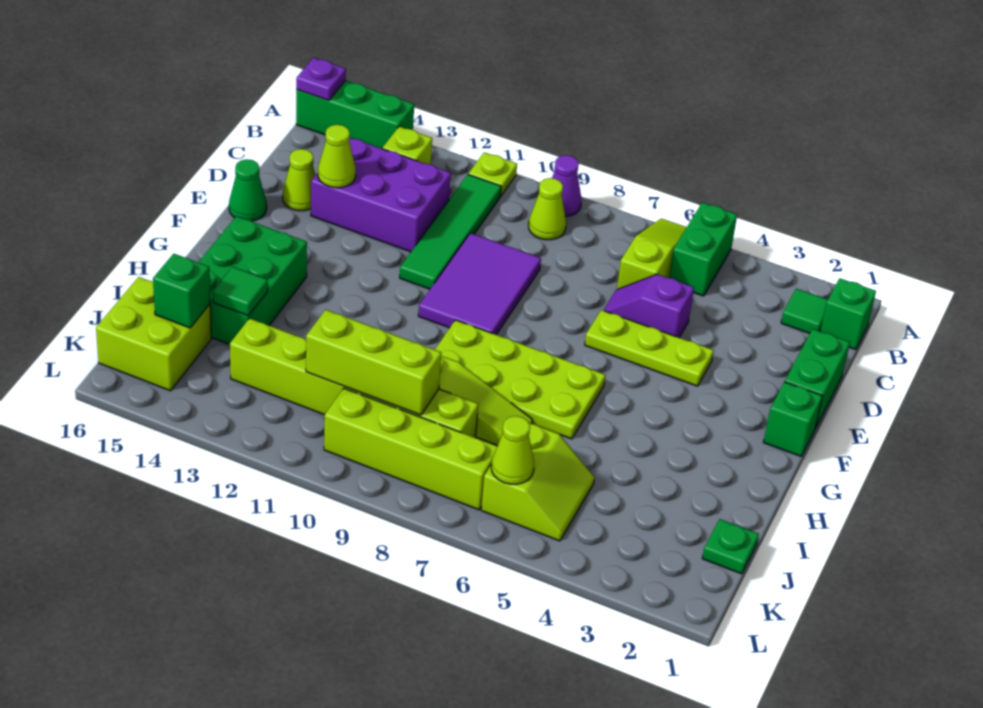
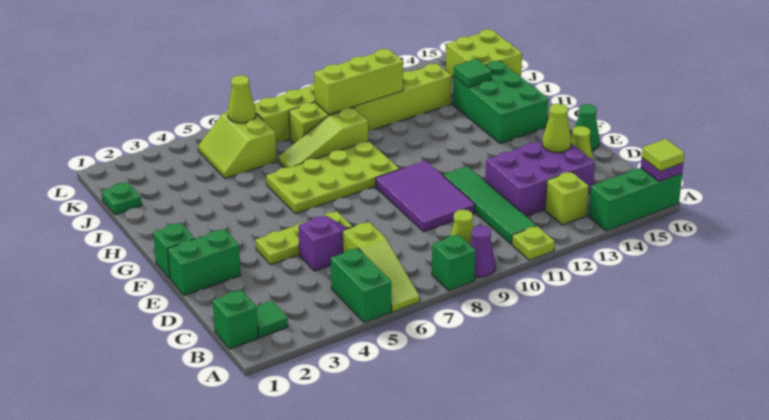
none -> lime 1x1 tile [642,139,685,171]
green 1x2 brick [785,329,850,429] -> green 1x2 brick turned to [168,229,241,295]
green 1x1 brick [153,254,210,328] -> green 1x1 brick moved to [432,234,476,291]

